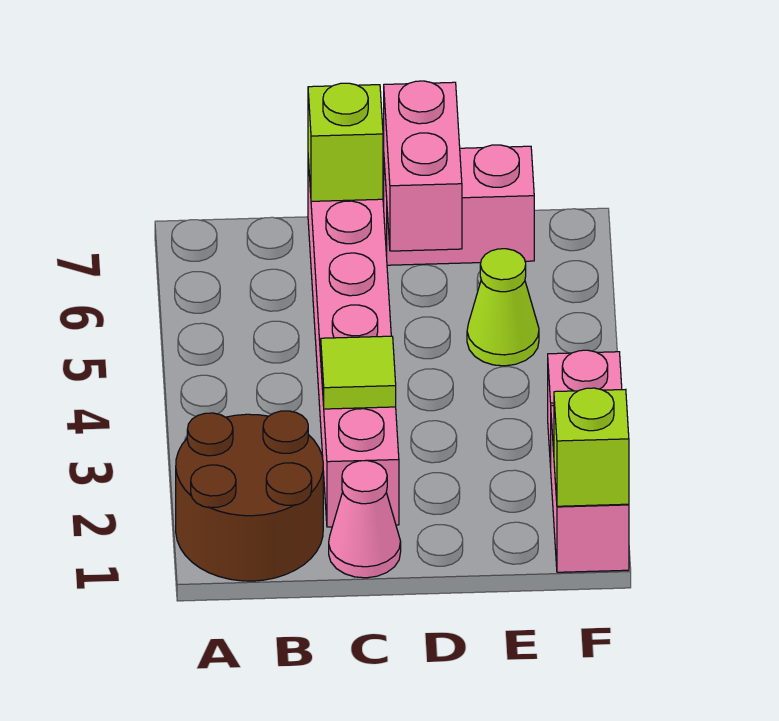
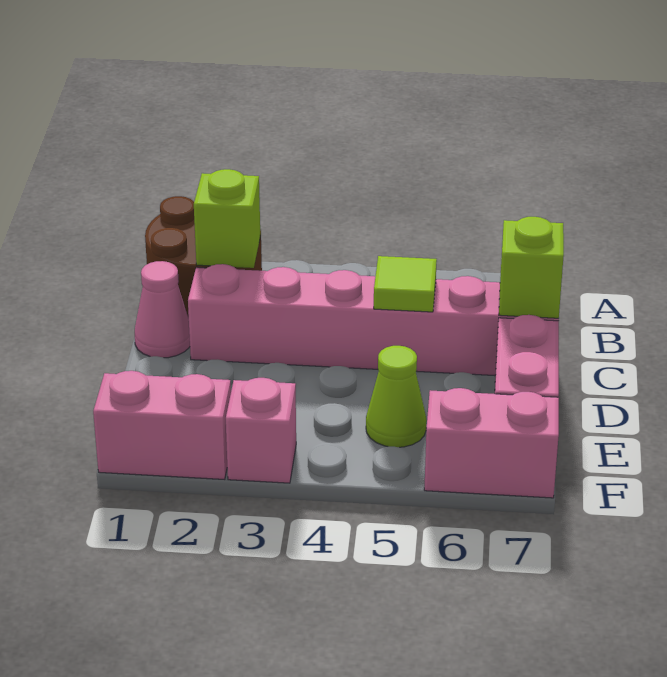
lime 1x1 tile [321,336,396,409] -> lime 1x1 tile moved to [374,256,437,312]
pink 1x2 brick [384,81,462,251] -> pink 1x2 brick moved to [424,388,559,498]
lime 1x1 brick [554,388,629,506] -> lime 1x1 brick moved to [194,169,260,268]

